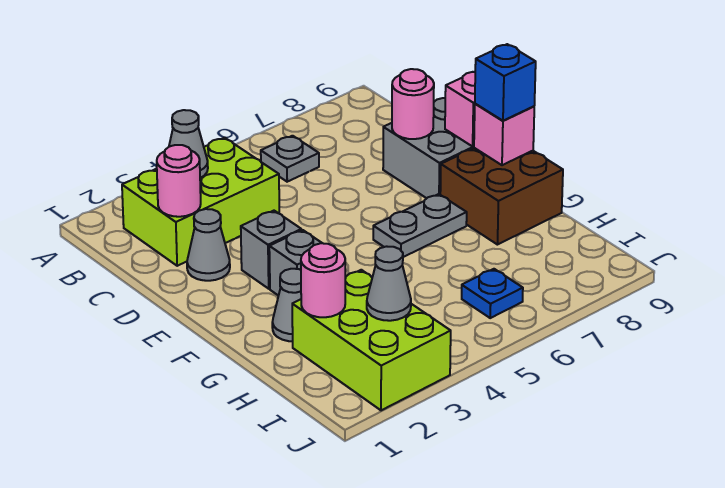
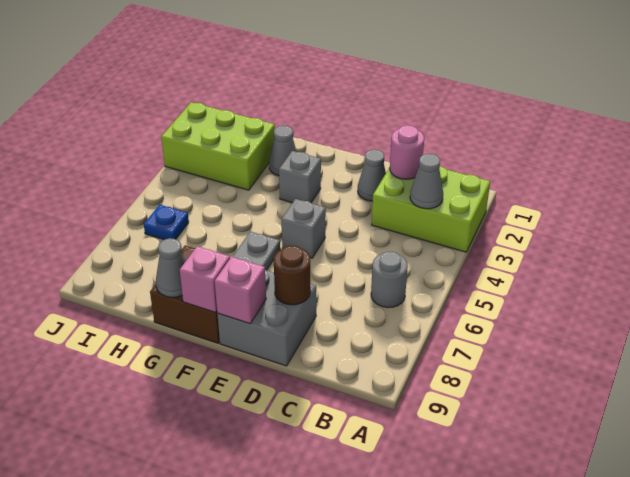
lime 2x3 brick [122,138,279,266] -> lime 2x3 brick turned to [372,166,490,252]
grey 1x1 plate [261,136,319,182] -> grey 1x1 round brick [371,251,408,308]
pink 1x1 round brick [392,69,434,139] -> brown 1x1 round brick [274,246,311,305]
grey 1x1 brick [241,211,301,289] -> grey 1x1 brick moved to [282,199,326,258]
blue 1x1 brick [475,44,536,121] -> none
pink 1x1 round brick [301,243,345,317] -> none
grey 1x1 cone [367,246,411,321] -> grey 1x1 cone moved to [156,238,185,297]

